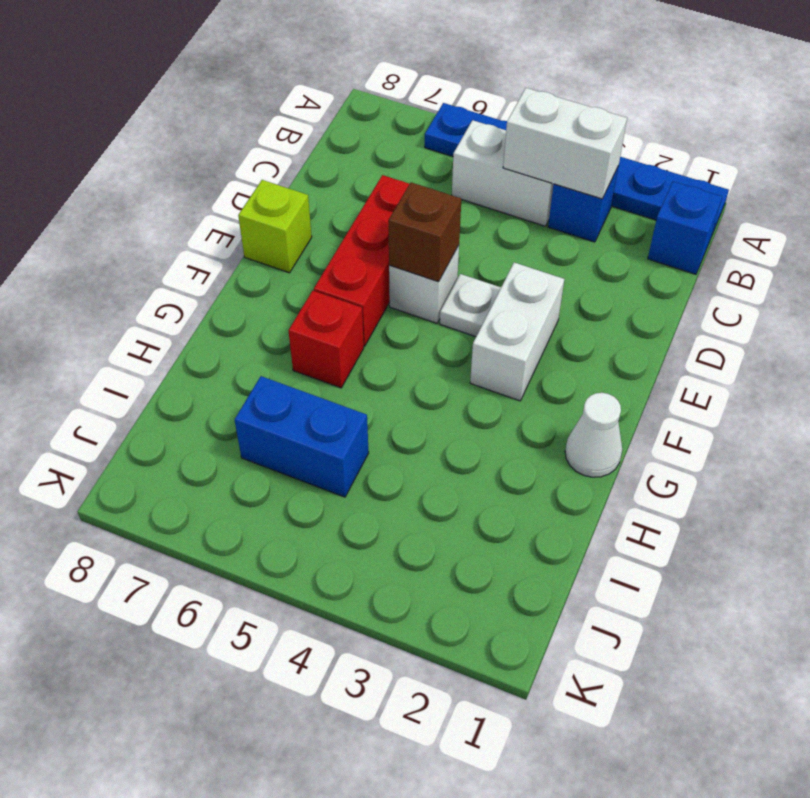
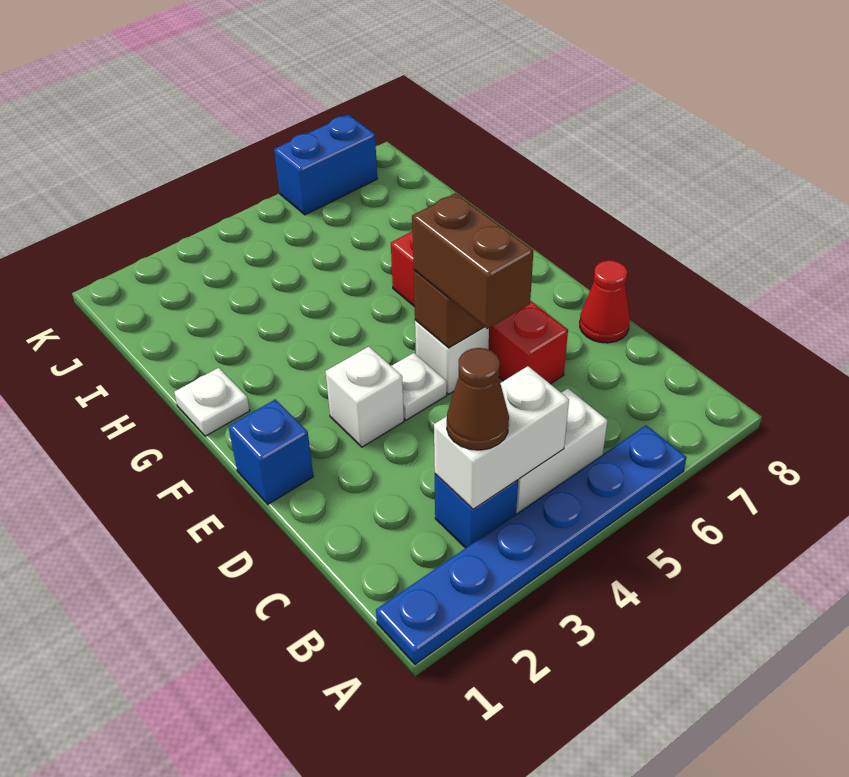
blue 1x1 brick [648,182,722,274] -> blue 1x1 brick moved to [228,399,313,504]
none -> brown 1x1 cone [447,348,509,450]
none -> brown 1x2 brick [412,193,534,329]
none -> red 1x1 cone [580,260,630,343]
white 1x2 brick [470,263,564,401] -> white 1x1 brick [325,347,404,447]
lime 1x1 brick [238,180,312,273] -> none
white 1x1 cone [565,393,622,477] -> white 1x1 plate [174,368,250,436]
blue 1x2 brick [235,376,369,497] -> blue 1x2 brick moved to [274,115,377,215]

